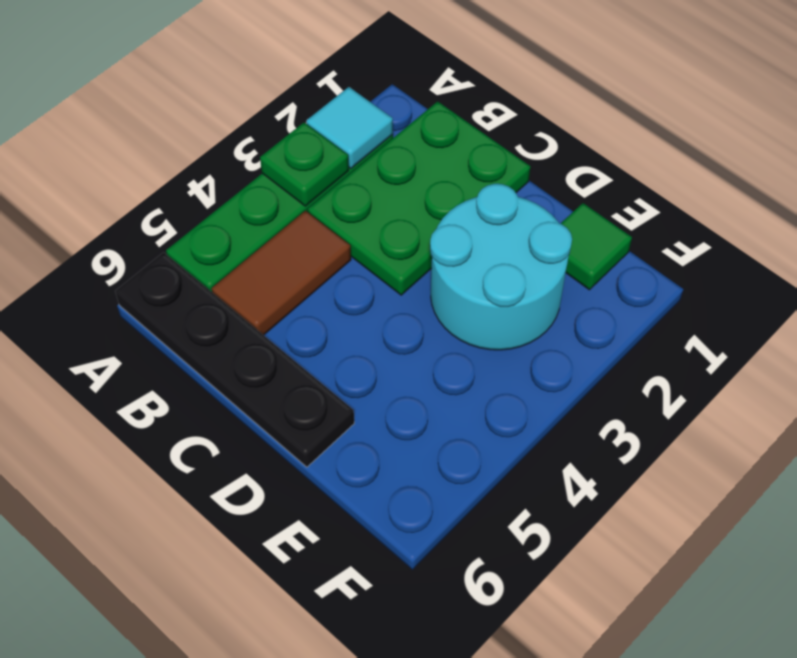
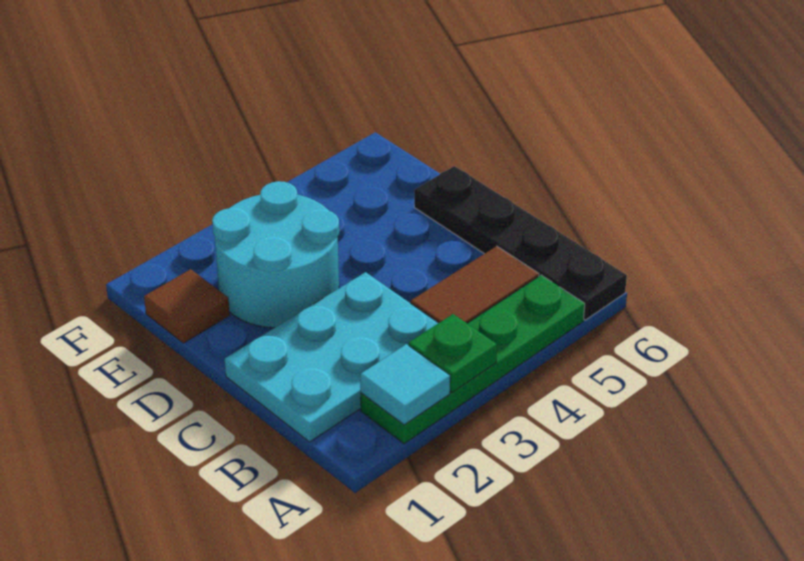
green 2x3 plate [308,101,530,295] -> cyan 2x3 plate [225,272,438,442]
green 1x1 tile [561,203,632,290] -> brown 1x1 tile [144,269,230,343]

